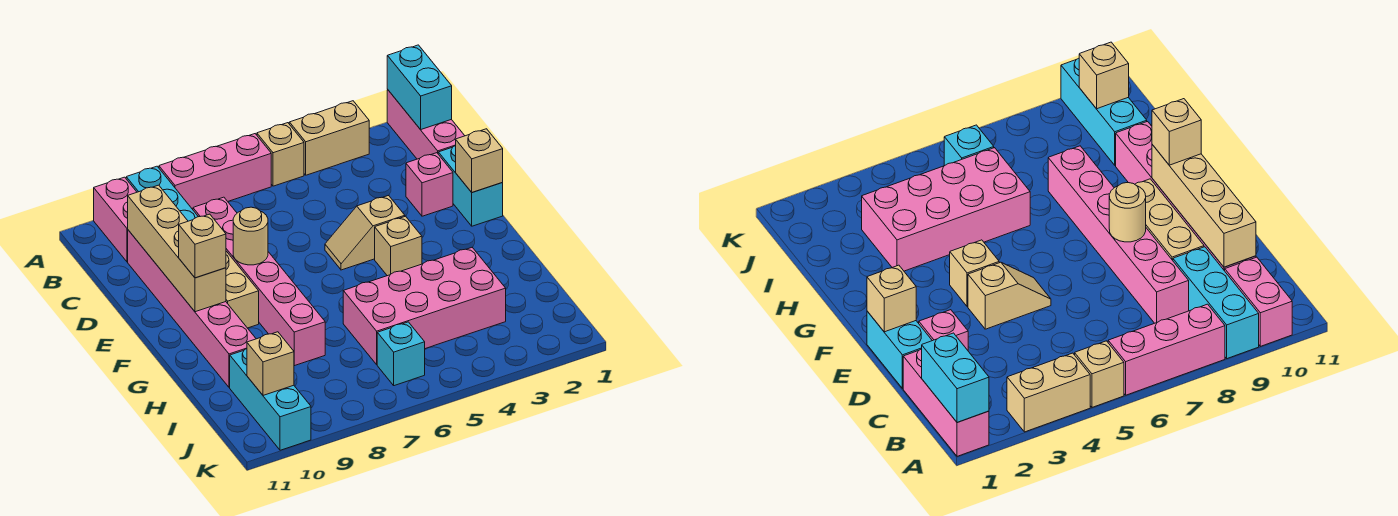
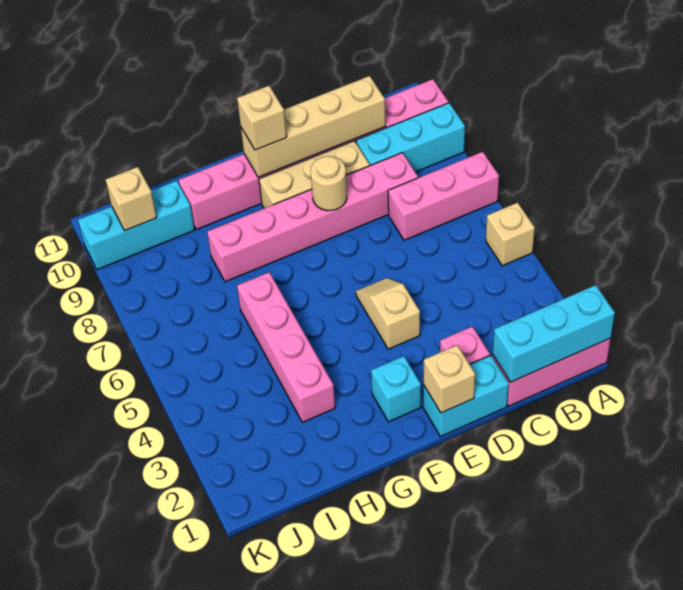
cyan 1x2 brick [387,45,452,130] -> cyan 1x3 brick [493,285,615,382]
tan 1x2 brick [289,101,369,175] -> none
pink 1x3 brick [159,134,271,209] -> pink 1x3 brick turned to [388,152,499,240]
tan 1x1 brick [375,216,422,276] -> none
pink 2x4 brick [343,247,506,364] -> pink 1x4 brick [237,272,335,422]
cyan 1x1 brick [377,322,425,386] -> cyan 1x1 brick moved to [371,356,421,422]

